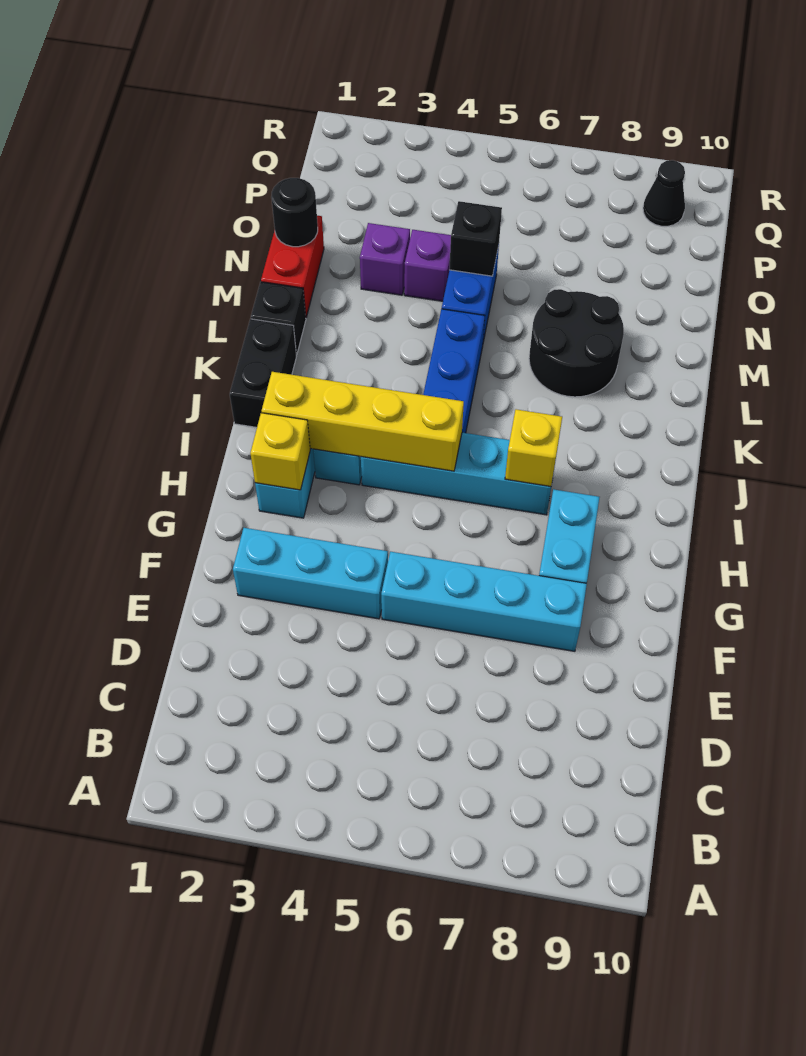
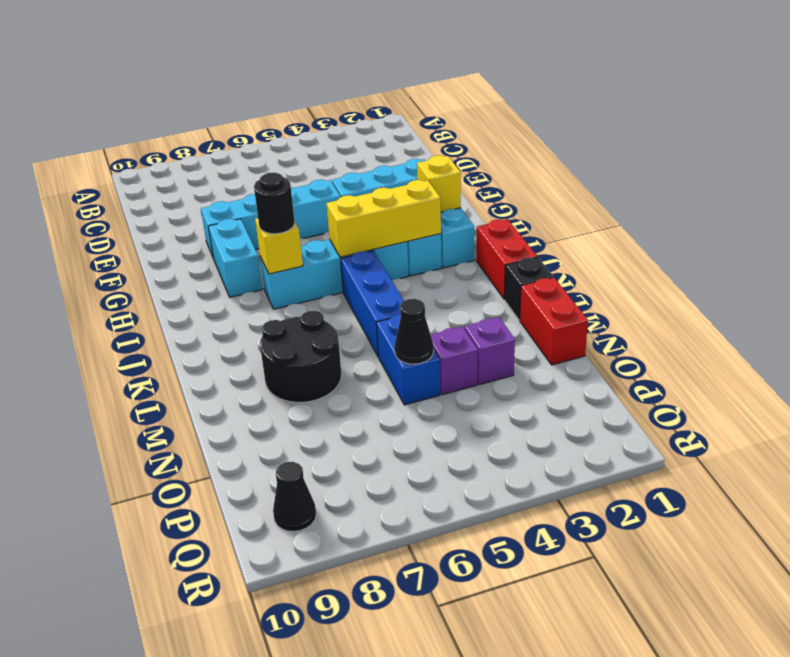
yellow 1x4 brick [262,372,464,471] -> yellow 1x3 brick [326,180,441,257]
black 1x2 brick [230,319,297,427] -> red 1x2 brick [476,219,537,299]
black 1x1 round brick [271,178,318,247] -> black 1x1 round brick moved to [254,172,295,234]
black 1x1 brick [450,201,502,276] -> black 1x1 cone [394,299,434,364]

